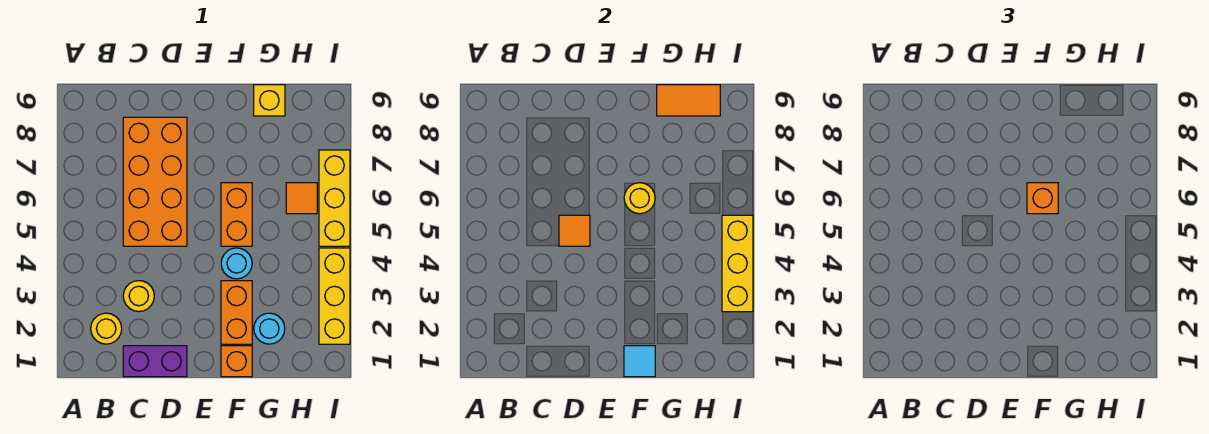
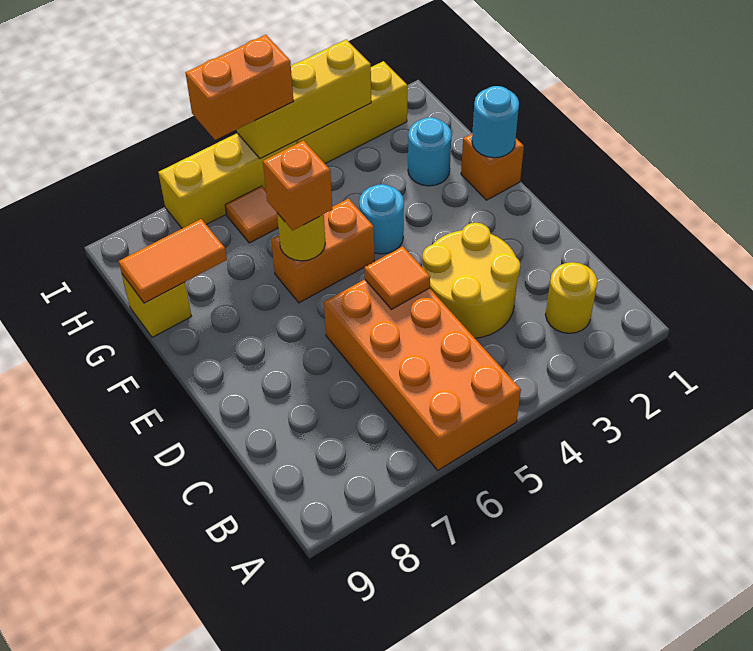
purple 1x2 brick [123,346,187,377] -> none
yellow 1x1 round brick [123,281,154,312] -> yellow 2x2 round brick [422,223,520,338]
orange 2x4 brick [123,117,187,246] -> orange 2x4 brick turned to [324,279,521,470]
cyan 1x1 tile [624,346,655,377] -> cyan 1x1 round brick [472,86,519,158]
orange 1x2 brick [221,281,252,344] -> orange 1x2 brick moved to [186,35,294,140]
orange 1x2 tile [657,85,720,116] -> orange 1x2 tile turned to [119,219,227,303]

